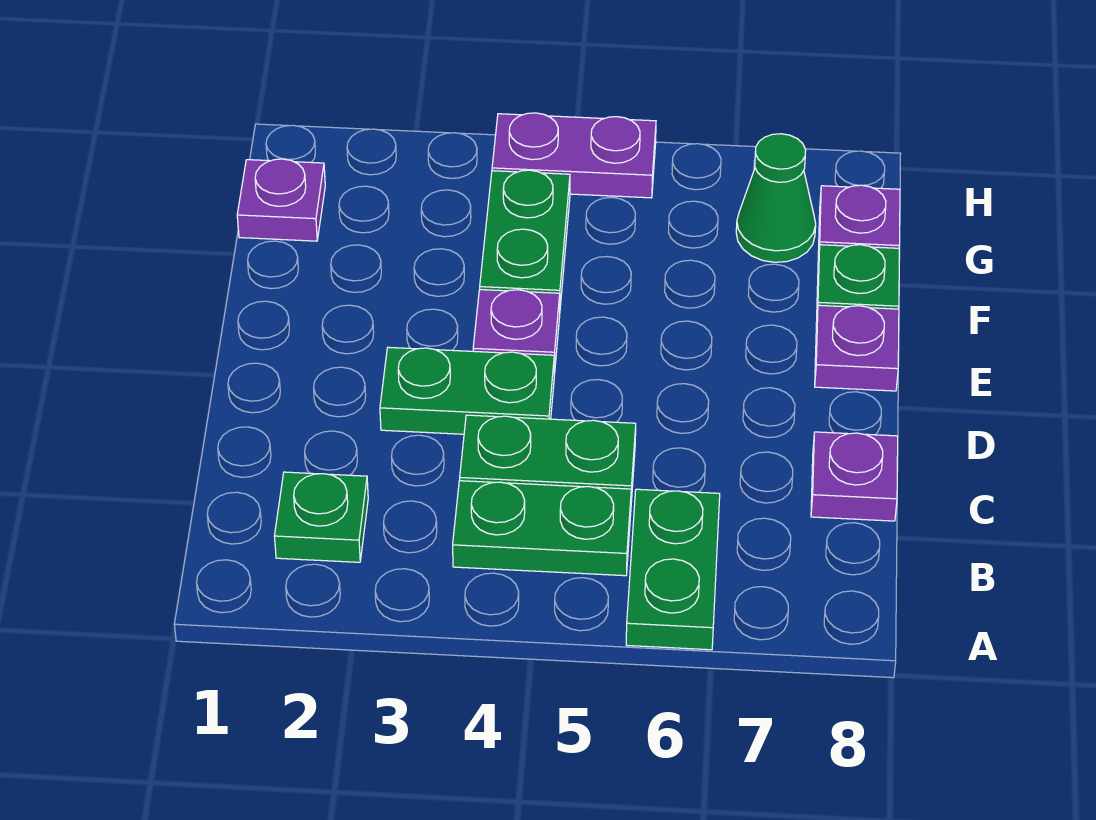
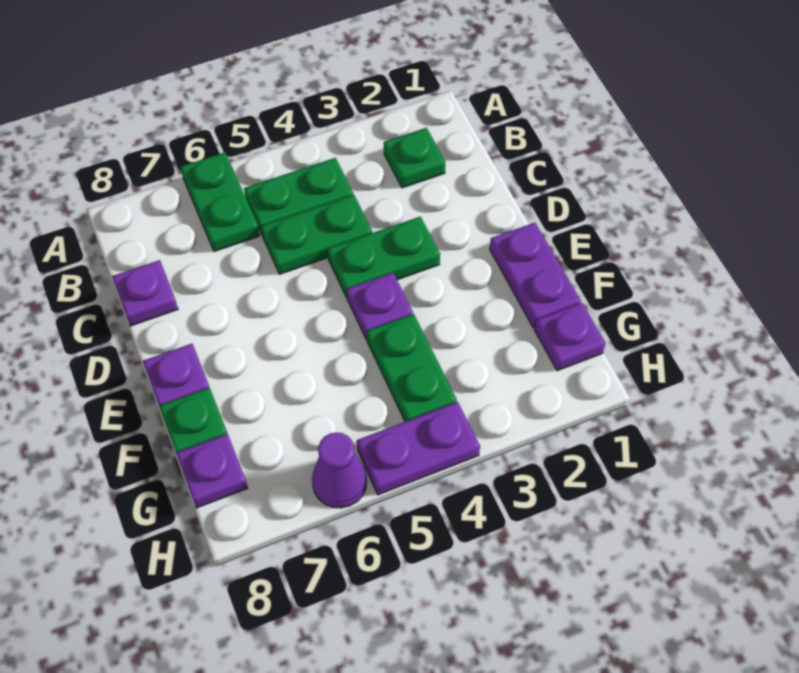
none -> purple 1x2 plate [490,223,581,328]
green 1x1 cone [736,134,816,262] -> none
none -> purple 1x1 cone [312,432,367,508]

